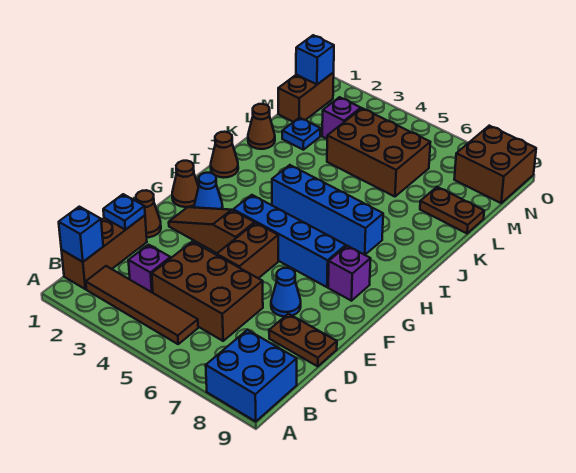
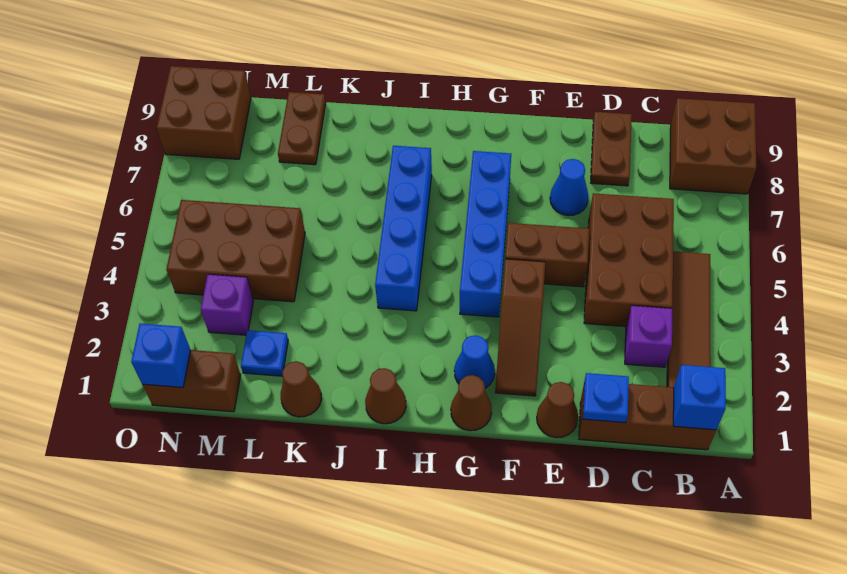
blue 2x2 brick [206,330,297,421] -> brown 2x2 brick [670,98,756,194]
purple 1x1 brick [328,246,371,301] -> none
brown 2x3 brick [327,108,430,197] -> brown 2x3 brick turned to [166,200,305,302]

